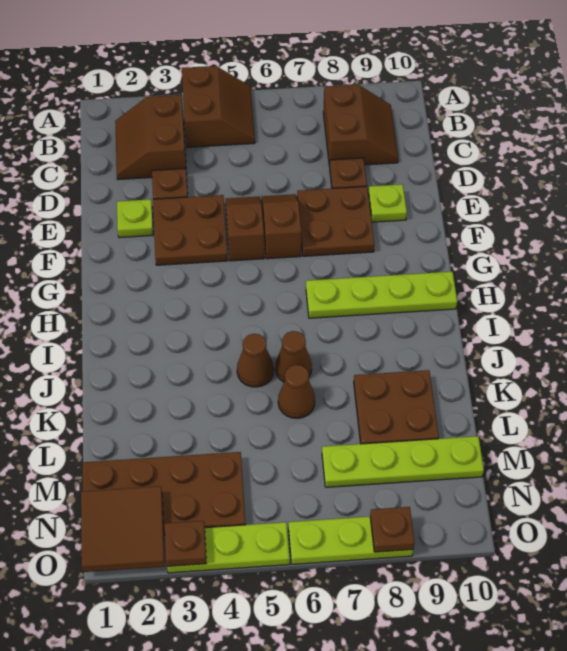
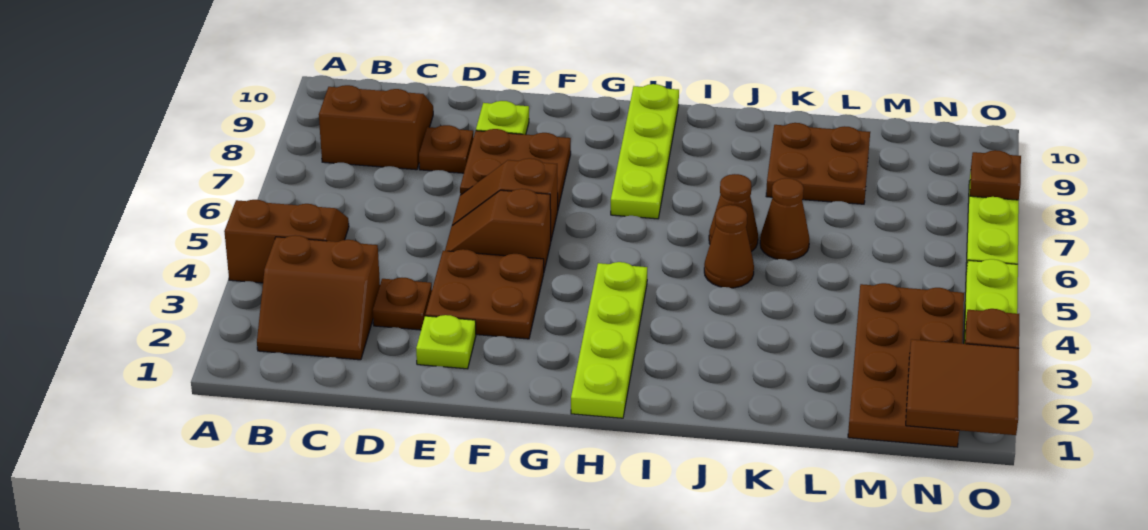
lime 1x4 plate [322,436,484,487] -> lime 1x4 plate moved to [571,262,647,418]

